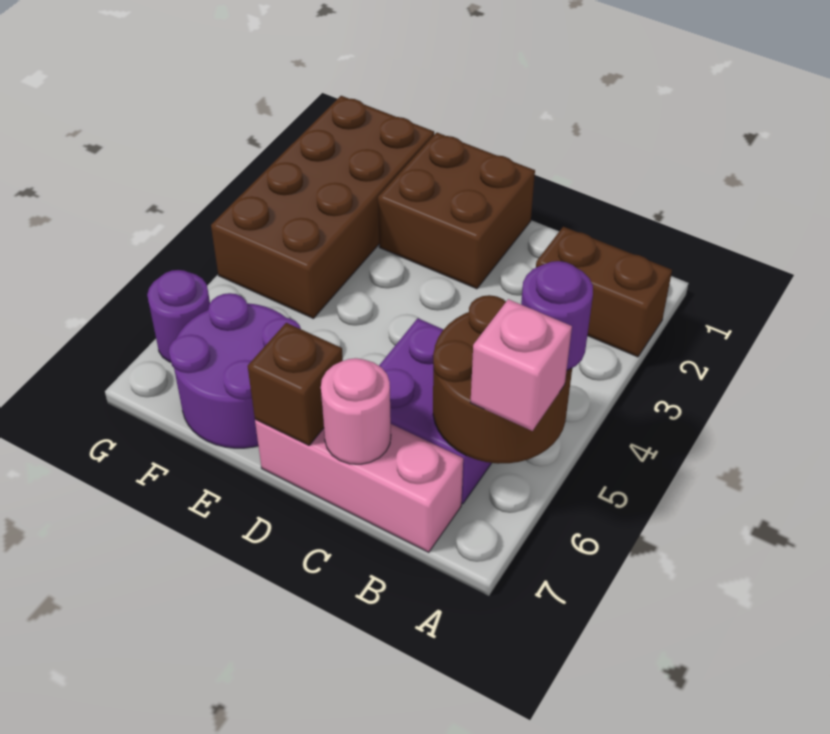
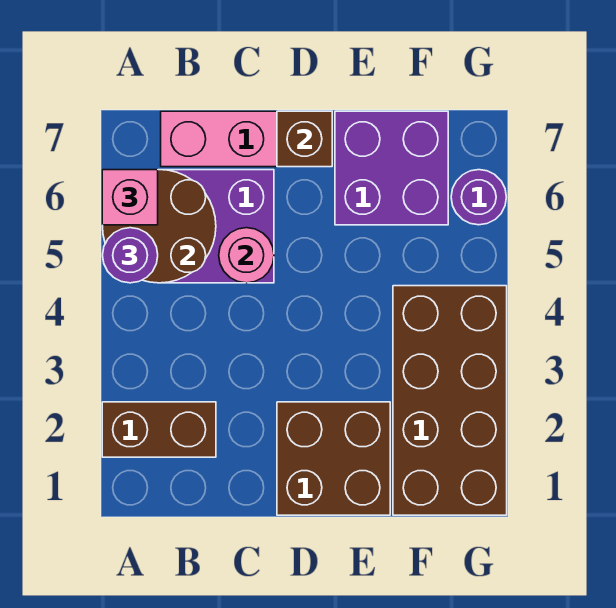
pink 1x1 round brick [321,358,391,464] -> pink 1x1 round brick moved to [219,228,274,283]
purple 2x2 round brick [169,293,301,448] -> purple 2x2 brick [335,111,448,225]

